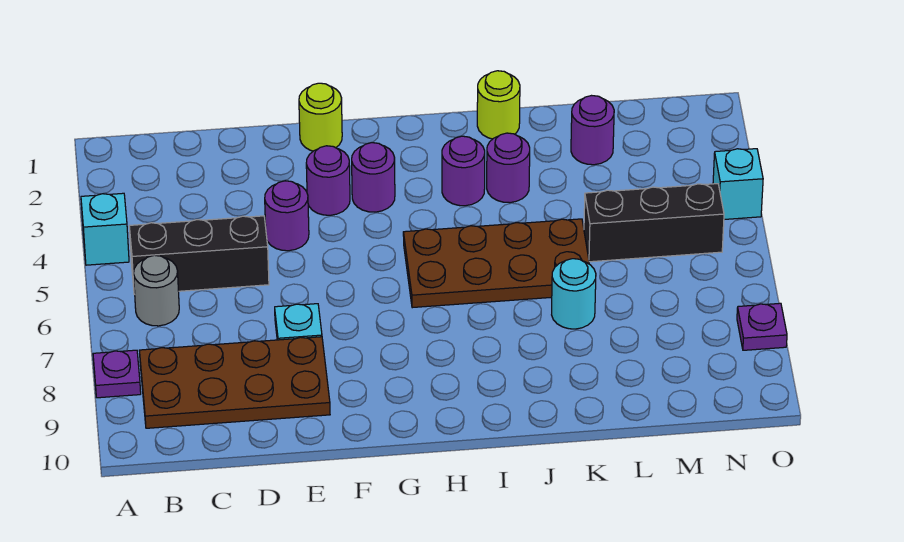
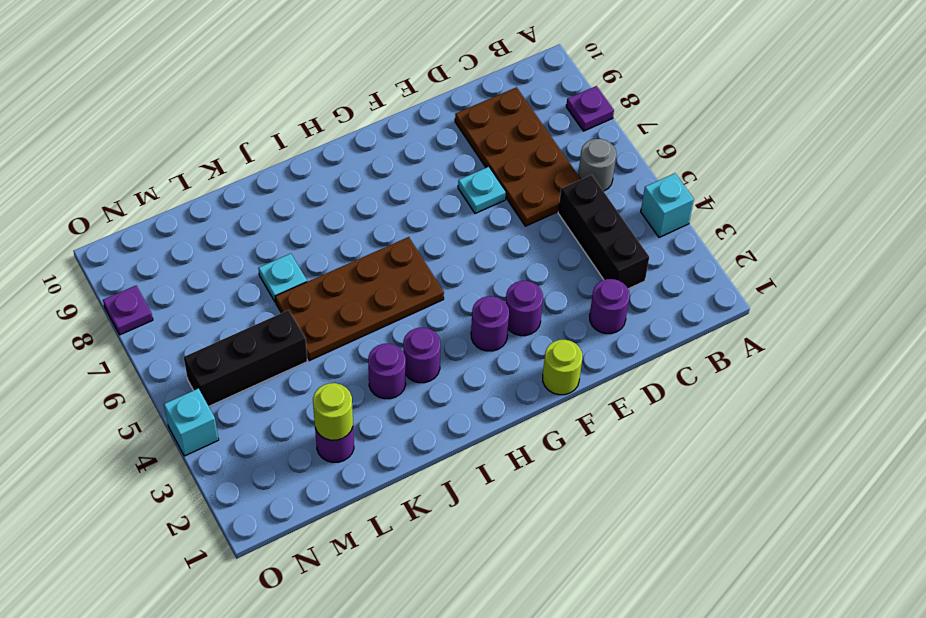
black 1x3 brick [129,216,269,294] -> black 1x3 brick turned to [558,175,649,289]
brown 2x4 plate [139,337,330,428] -> brown 2x4 plate turned to [455,87,581,226]
purple 1x1 round brick [265,181,309,251] -> purple 1x1 round brick moved to [590,279,630,334]
lime 1x1 round brick [477,71,520,139] -> lime 1x1 round brick moved to [313,383,353,440]
cyan 1x1 round brick [552,259,596,329] -> cyan 1x1 plate [258,253,307,302]

